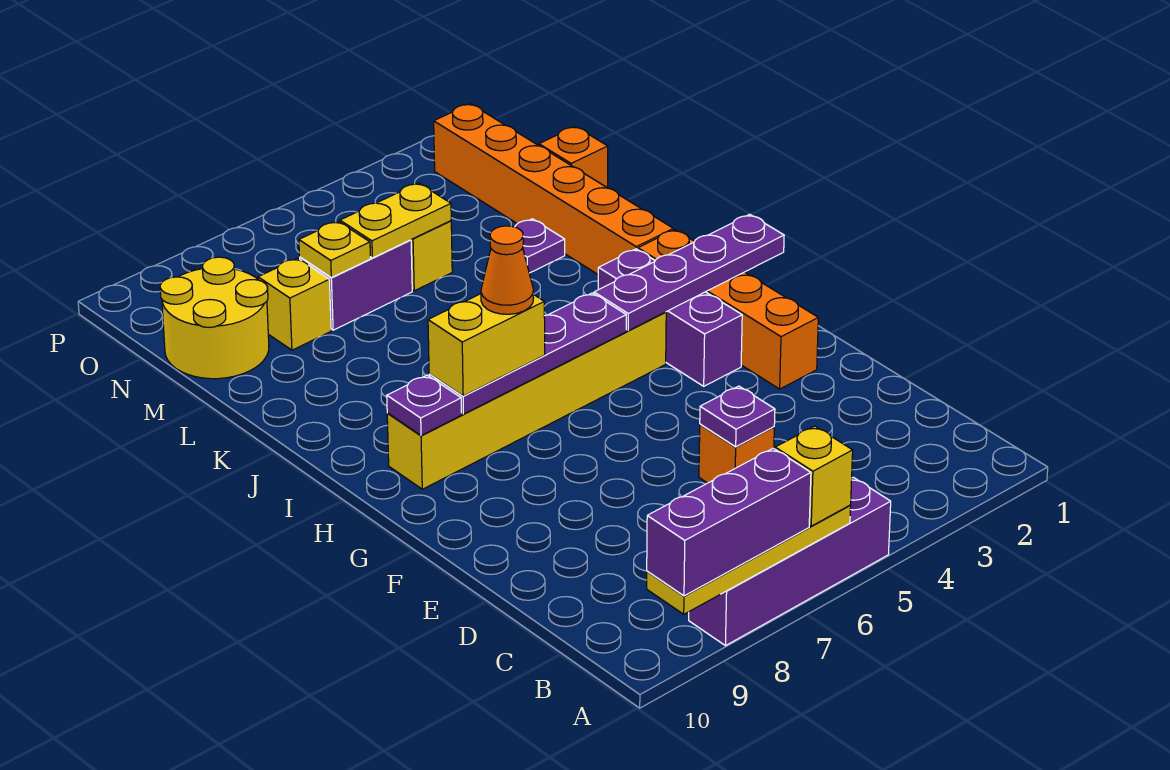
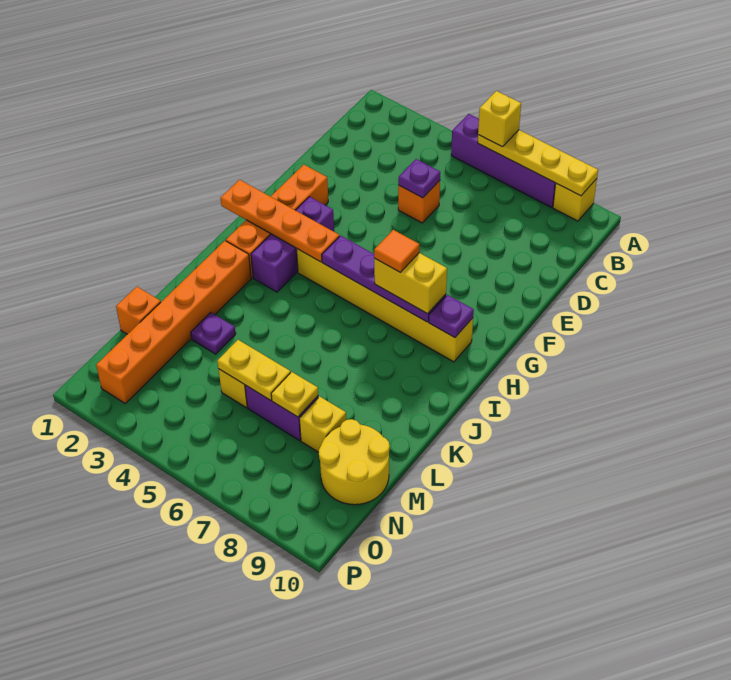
purple 1x3 brick [647,448,811,596] -> none
none -> yellow 1x1 brick [553,179,597,221]
purple 1x4 plate [594,214,784,331] -> orange 1x4 plate [221,180,339,262]
orange 1x1 cone [481,226,533,314] -> orange 1x1 tile [374,230,419,272]

